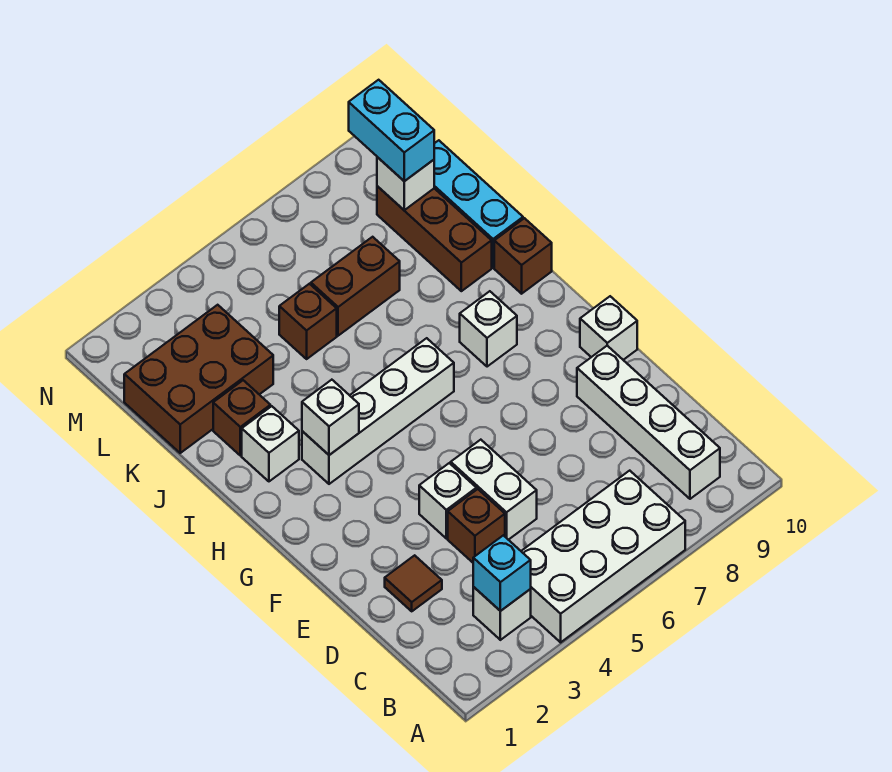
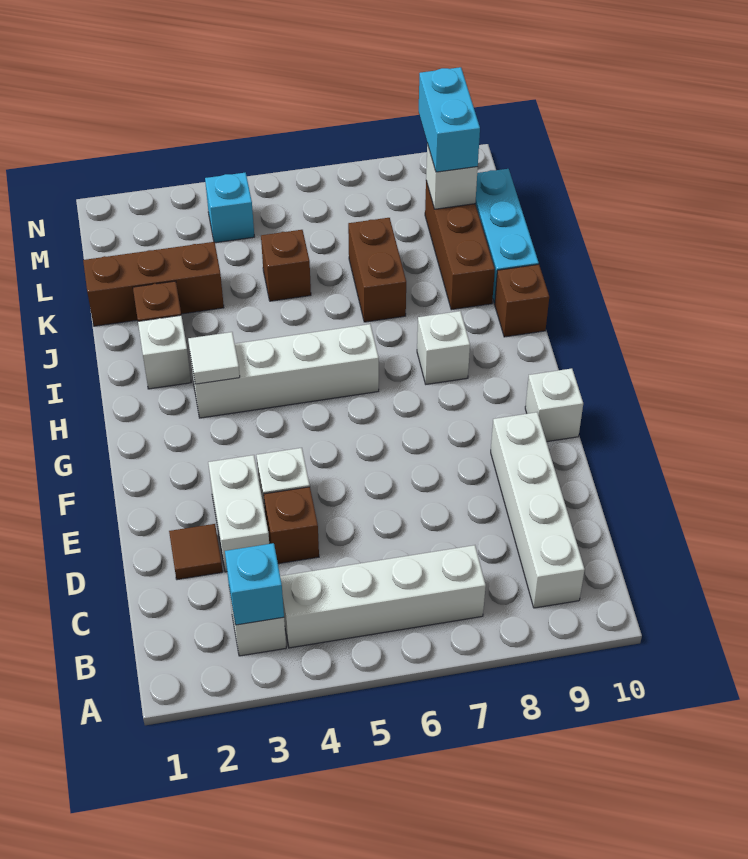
white 2x4 brick [521,471,685,642] -> white 1x4 brick [280,545,486,648]
white 1x2 brick [451,440,537,540] -> white 1x2 brick moved to [208,455,269,572]
white 1x1 brick [302,380,359,455] -> white 1x1 tile [188,332,240,384]
brown 2x3 brick [124,305,273,453] -> brown 1x3 brick [83,242,224,326]
brown 1x2 brick [311,237,400,336] -> brown 1x2 brick turned to [348,218,406,322]
none -> cyan 1x1 brick [205,172,254,243]

